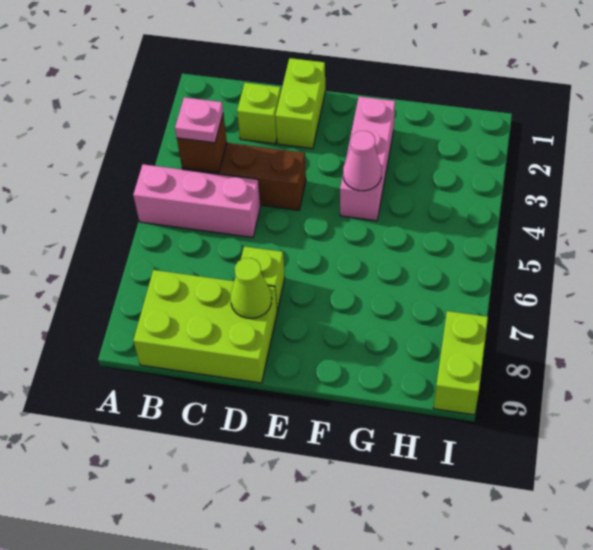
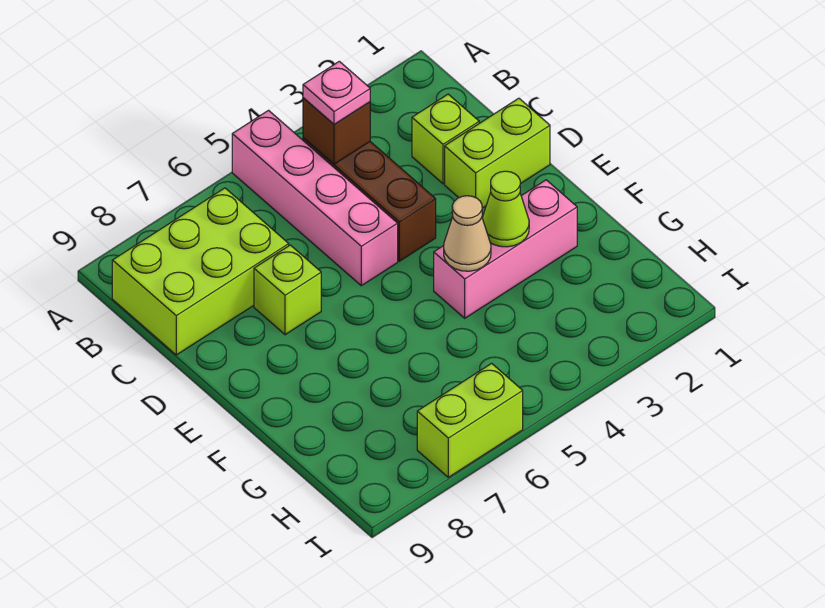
pink 1x3 brick [133,164,261,238] -> pink 1x4 brick [232,111,398,286]
lime 2x3 brick [133,270,277,383] -> lime 2x3 brick turned to [112,188,289,355]
lime 1x1 cone [231,258,272,318] -> lime 1x1 cone moved to [482,171,529,247]
pink 1x1 cone [343,131,382,191] -> tan 1x1 cone [444,196,491,271]
lime 1x2 brick [433,311,488,415] -> lime 1x2 brick moved to [417,363,523,477]

